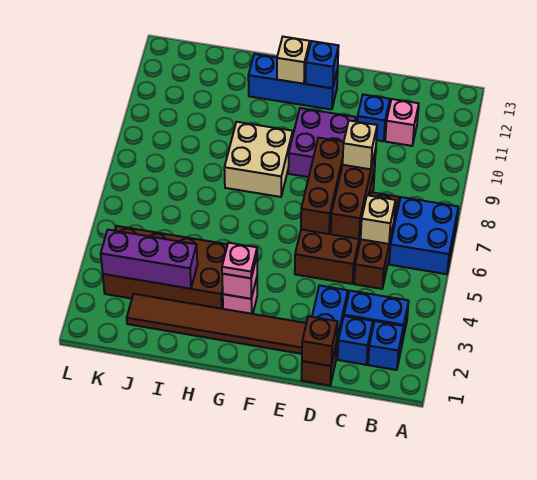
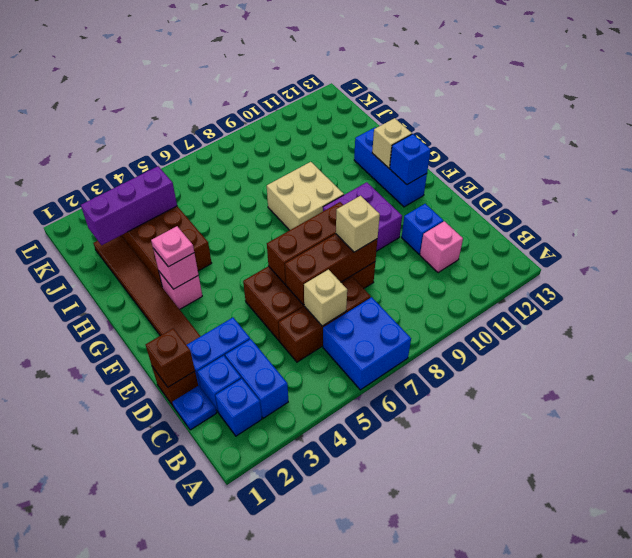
none -> blue 1x1 plate [173,385,216,430]
purple 1x3 brick [101,230,197,289] -> purple 1x3 brick turned to [81,166,177,245]

